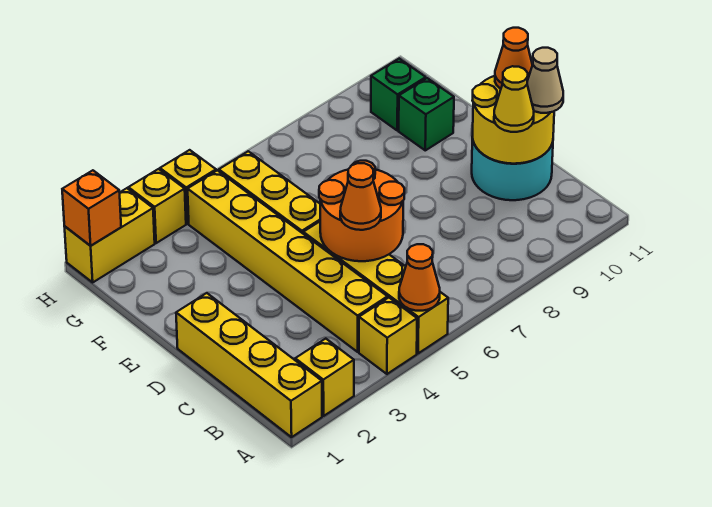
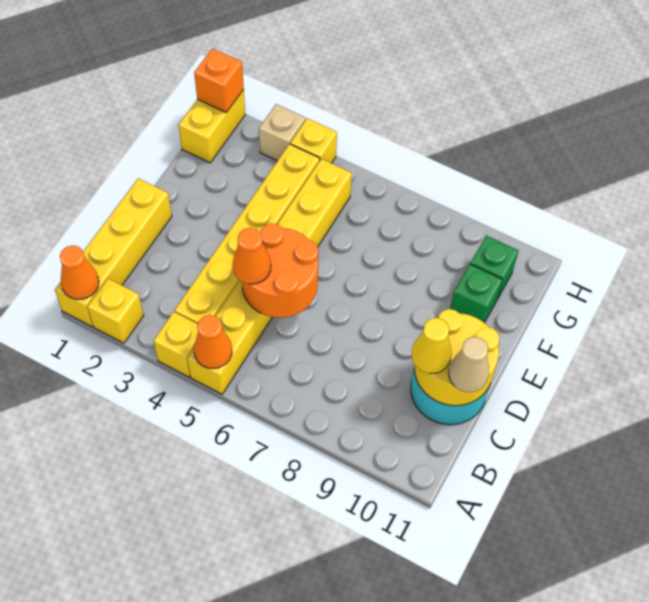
orange 1x1 cone [495,28,532,89] -> orange 1x1 cone moved to [60,245,99,299]
yellow 1x2 brick [64,188,155,282] -> yellow 1x2 brick turned to [178,90,245,163]
yellow 1x1 brick [128,169,186,243] -> tan 1x1 brick [259,104,306,161]

